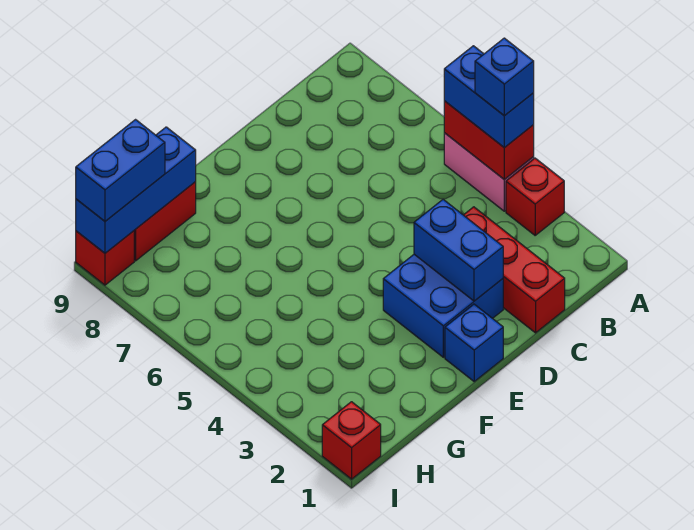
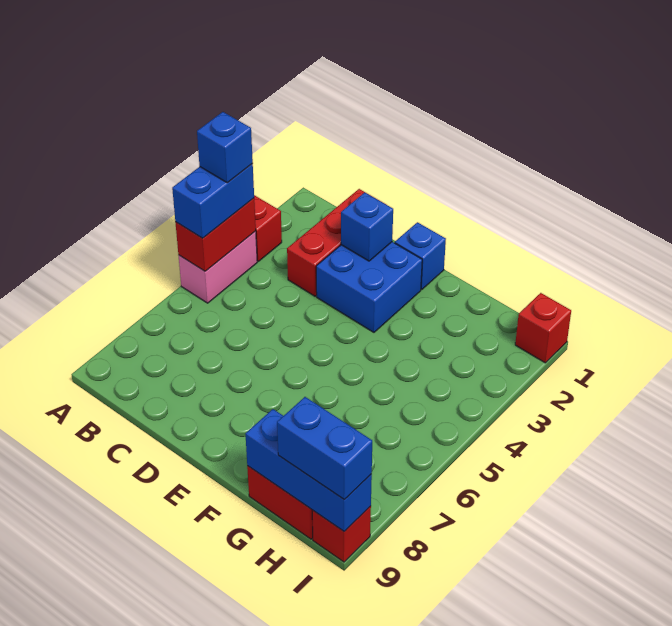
blue 1x2 brick [414,200,503,301] -> blue 1x1 brick [341,192,393,261]

